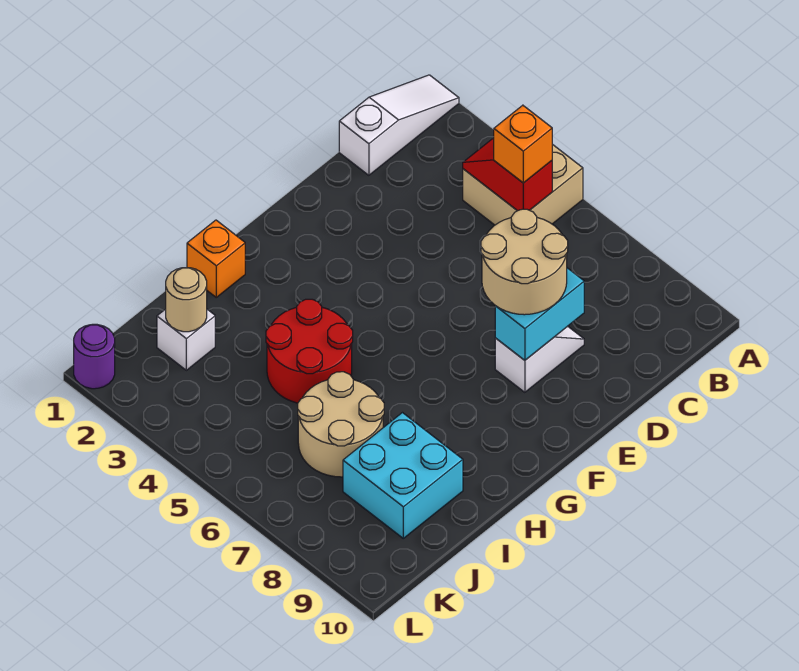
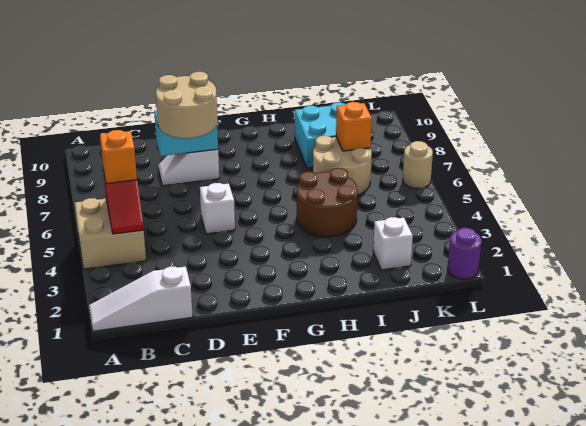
none -> white 1x1 brick [200,183,235,234]
orange 1x1 brick [187,220,245,297] -> orange 1x1 brick moved to [336,102,372,151]
red 2x2 round brick [266,299,353,403] -> brown 2x2 round brick [297,168,358,237]
tan 1x1 round brick [166,268,207,332] -> tan 1x1 round brick moved to [403,141,433,188]

